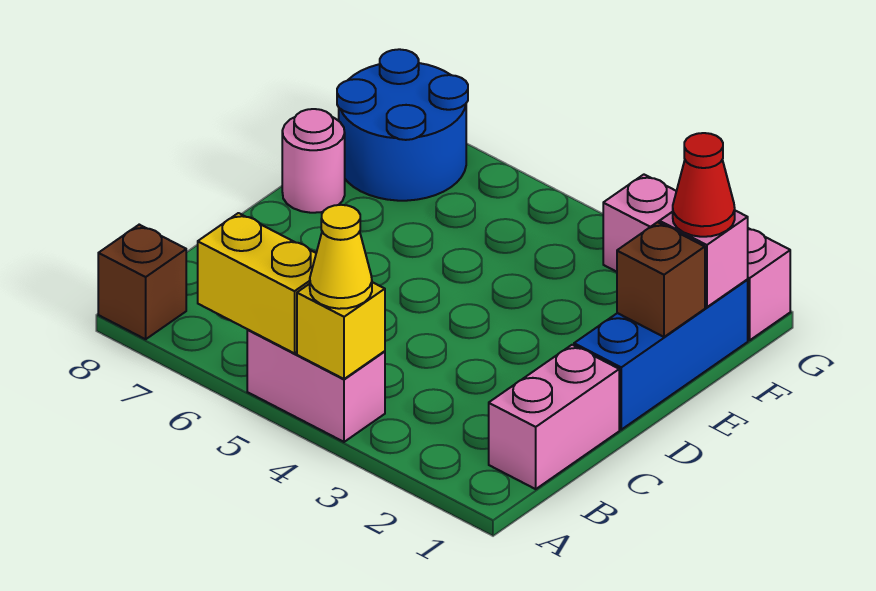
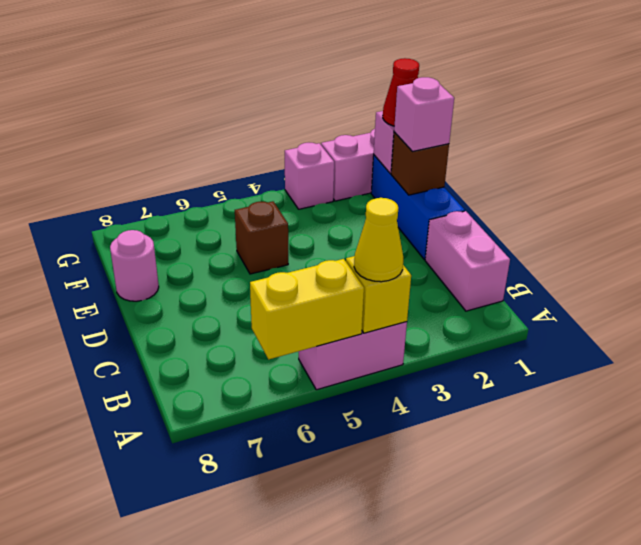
brown 1x1 brick [98,225,186,339] -> brown 1x1 brick moved to [235,201,288,274]
none -> pink 1x1 brick [394,77,454,152]
blue 2x2 round brick [337,49,468,201] -> none

